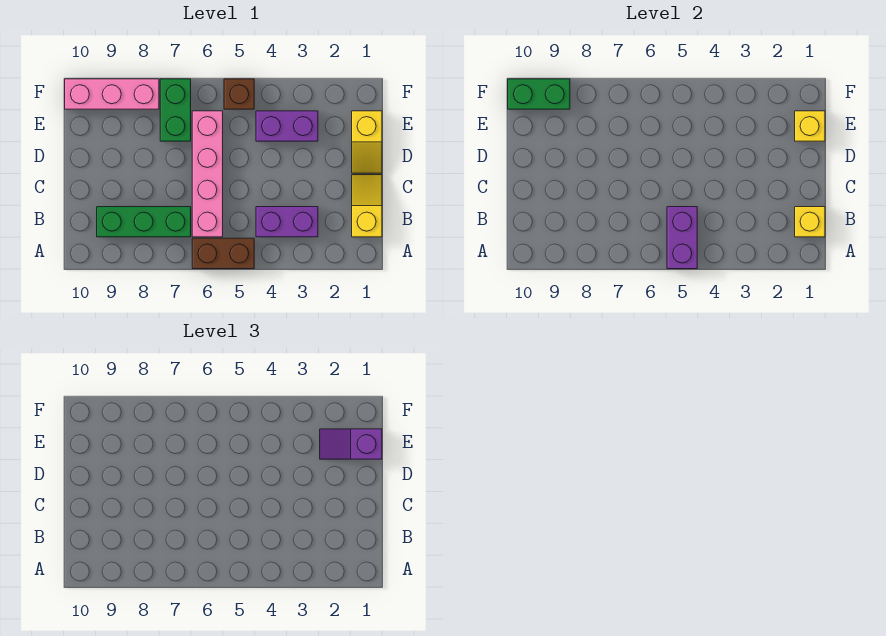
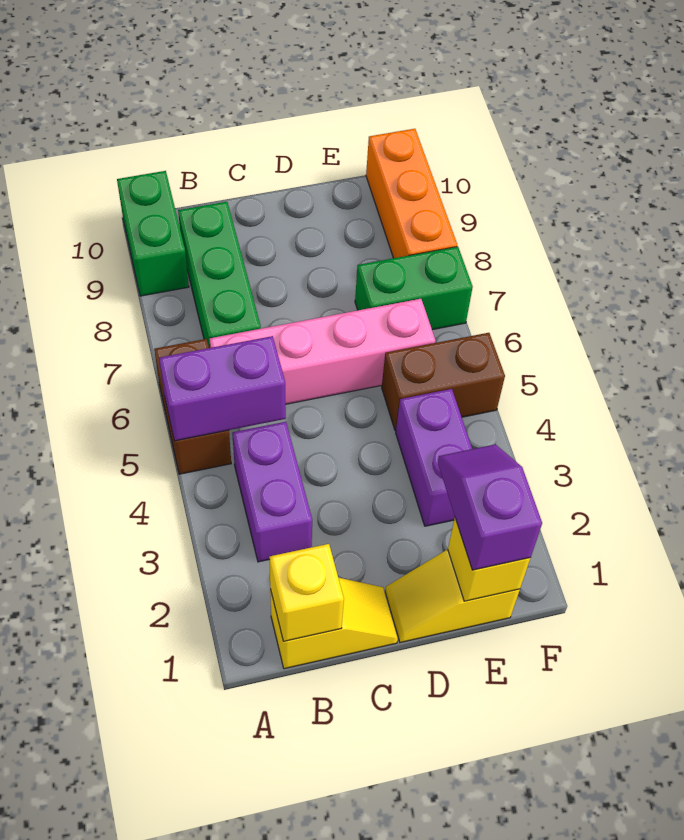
brown 1x1 brick [224,79,254,109] -> brown 1x2 brick [382,333,505,431]
pink 1x3 brick [65,79,159,109] -> orange 1x3 brick [366,129,457,258]
green 1x2 brick [508,79,570,109] -> green 1x2 brick moved to [117,171,189,296]

